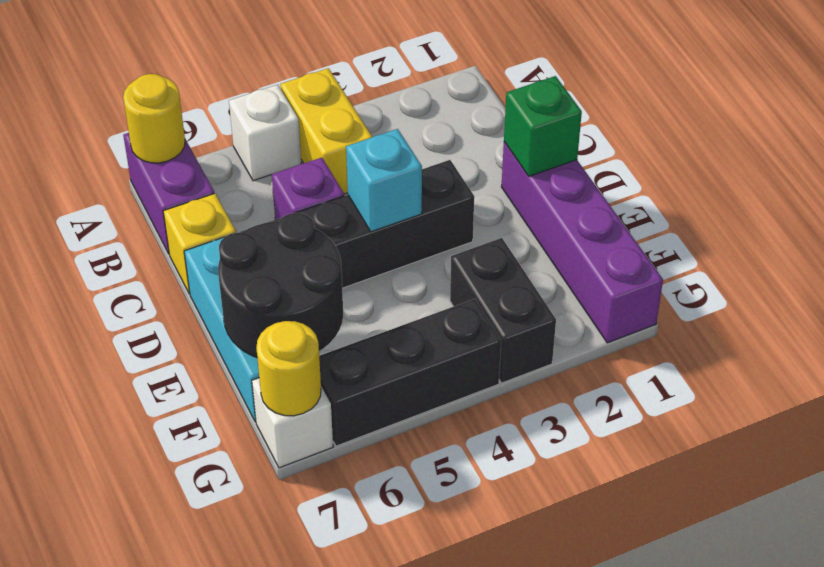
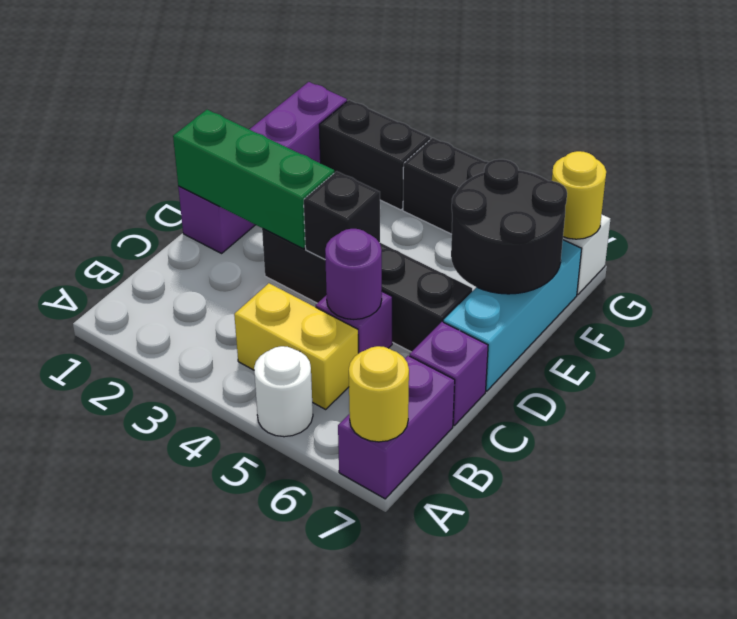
yellow 1x2 brick [280,68,372,194] -> yellow 1x2 brick turned to [234,283,358,409]
white 1x1 brick [229,85,301,181] -> white 1x1 round brick [254,346,313,437]
none -> purple 1x1 round brick [325,229,382,320]
yellow 1x1 brick [163,193,236,294] -> purple 1x1 brick [410,322,488,425]
green 1x1 brick [504,76,582,176] -> green 1x3 brick [173,110,334,249]
cyan 1x1 brick [346,129,422,232] -> black 1x1 brick [304,171,380,259]
black 1x2 brick [450,238,556,383] -> black 1x2 brick turned to [319,100,431,210]

